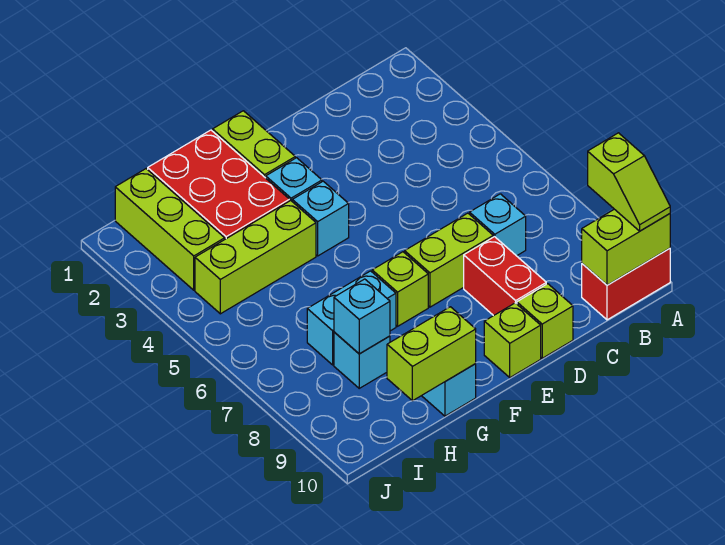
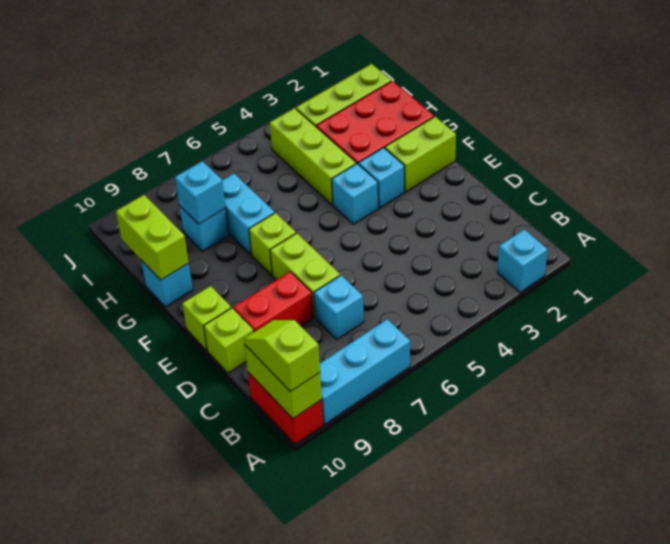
none -> cyan 1x1 brick [497,229,548,292]
none -> cyan 1x3 brick [320,319,410,424]
lime 1x2 slope [588,133,670,231] -> lime 1x2 slope turned to [244,320,320,392]

